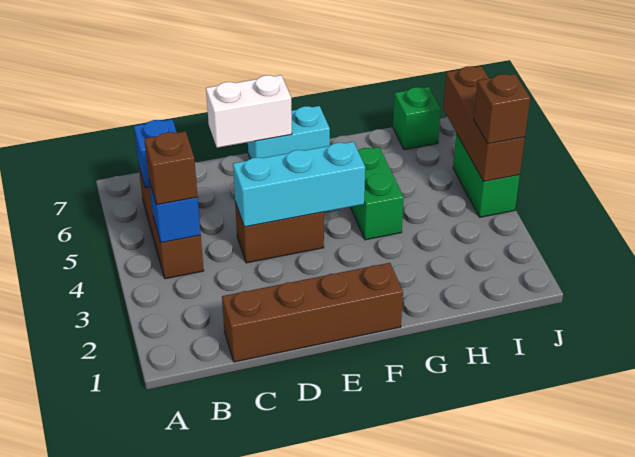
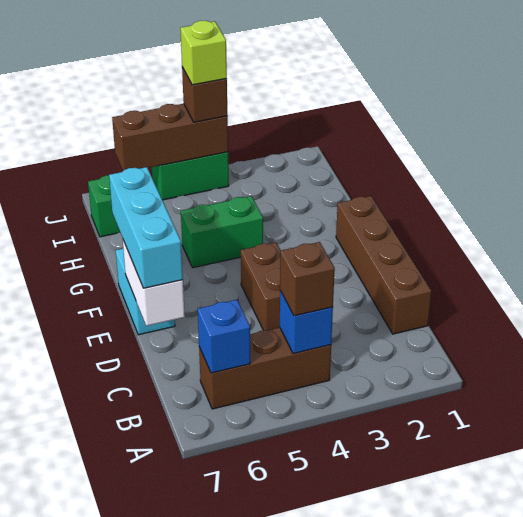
cyan 1x3 brick [233,142,365,227] -> cyan 1x3 brick moved to [109,167,183,288]
none -> lime 1x1 brick [180,21,227,85]

